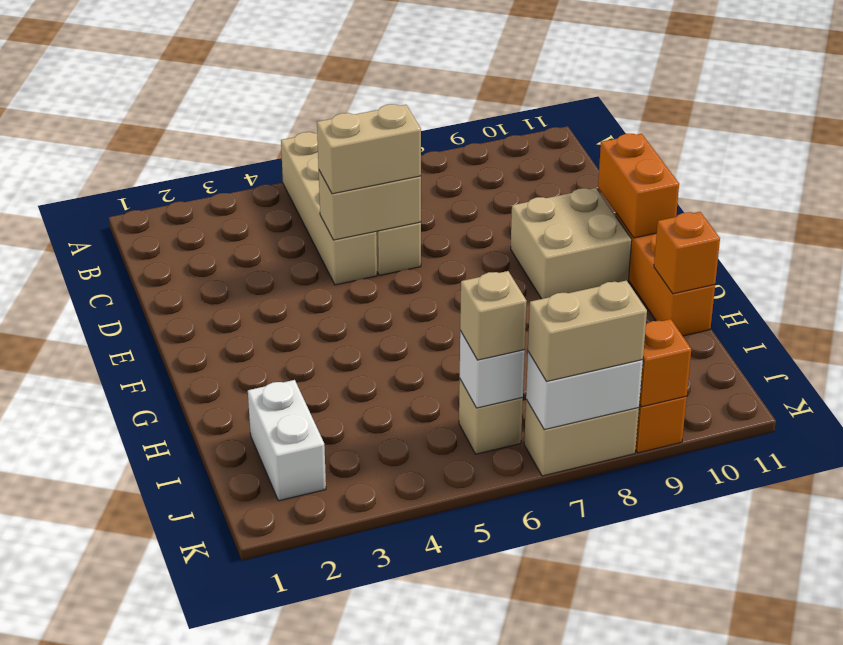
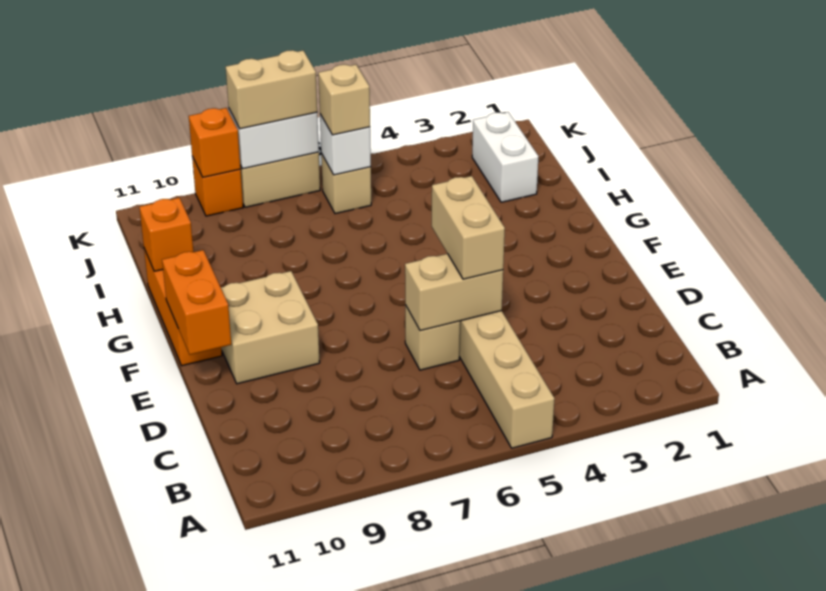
tan 1x2 brick [317,104,421,194] -> tan 1x2 brick turned to [432,176,505,279]

